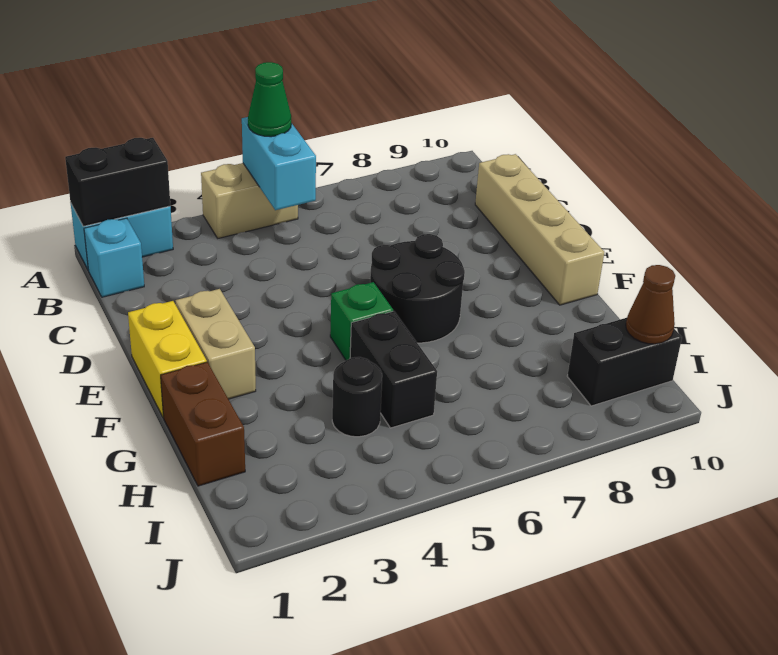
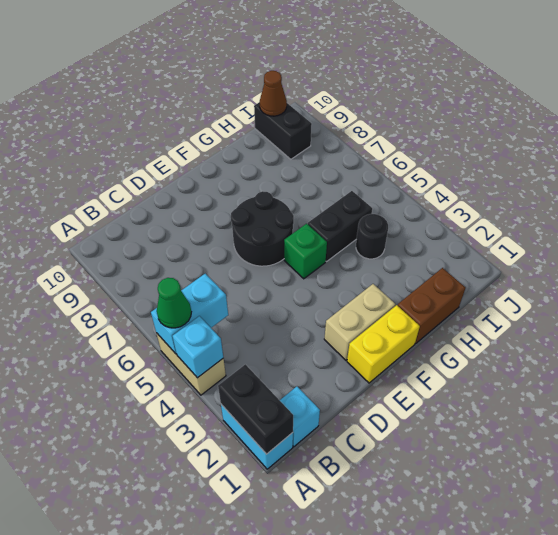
none -> cyan 1x1 brick [173,316,223,378]
tan 1x4 brick [475,154,604,305] -> none

